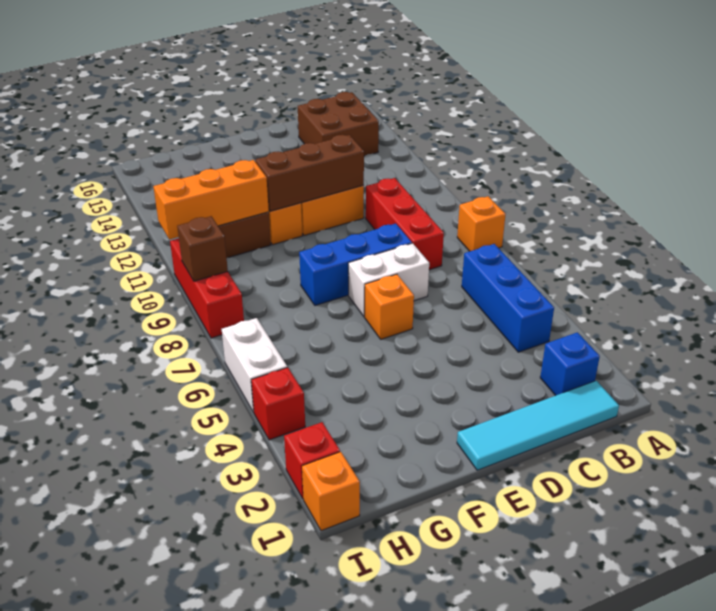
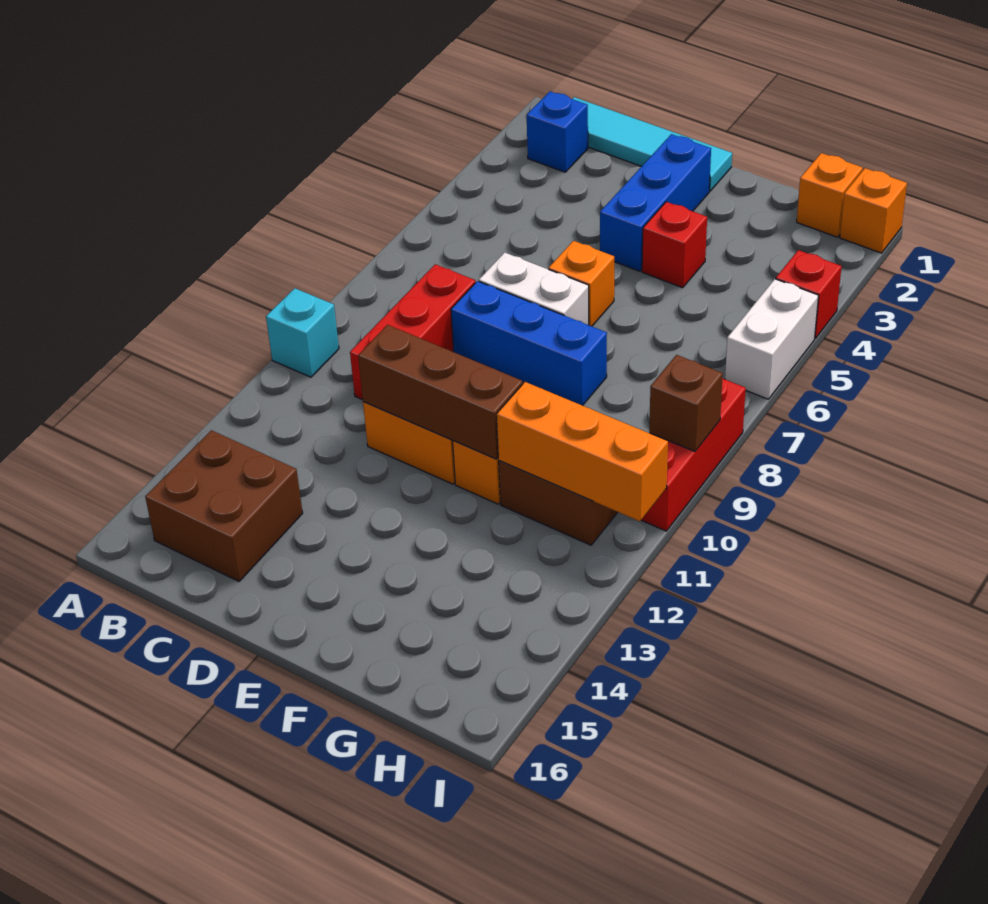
orange 1x1 brick [457,196,506,251] -> orange 1x1 brick moved to [797,153,863,237]
none -> cyan 1x1 brick [266,288,339,377]
blue 1x3 brick [462,244,554,352] -> blue 1x3 brick moved to [600,134,711,271]
red 1x1 brick [284,422,340,498] -> red 1x1 brick moved to [642,202,707,288]

